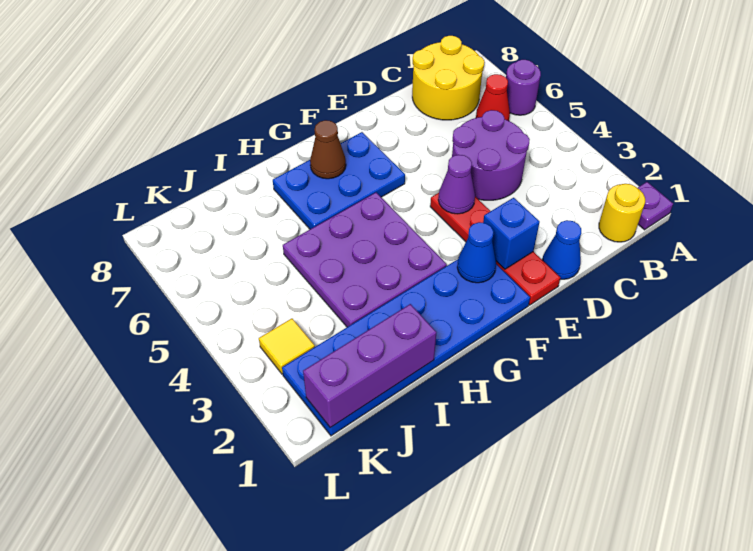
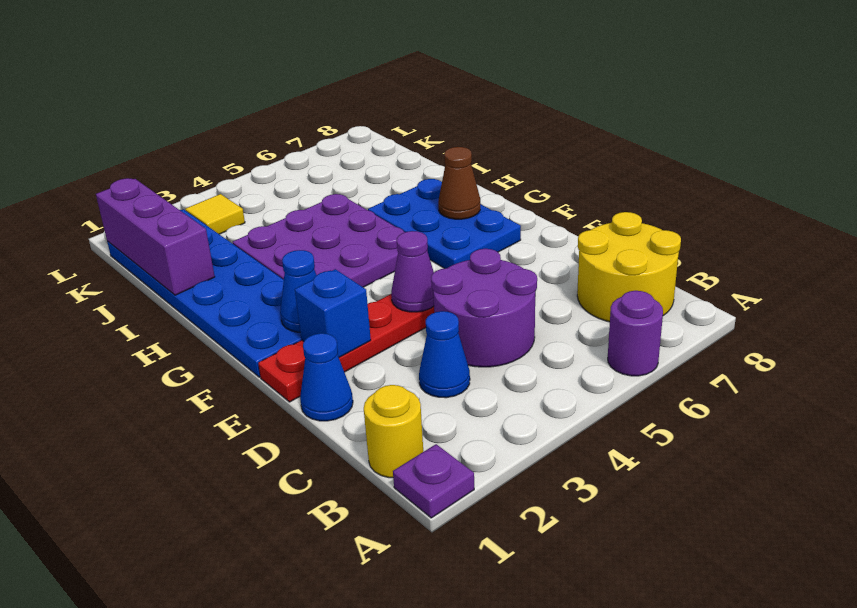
red 1x1 cone [476,74,510,121] -> none
none -> blue 1x1 cone [419,311,470,398]

